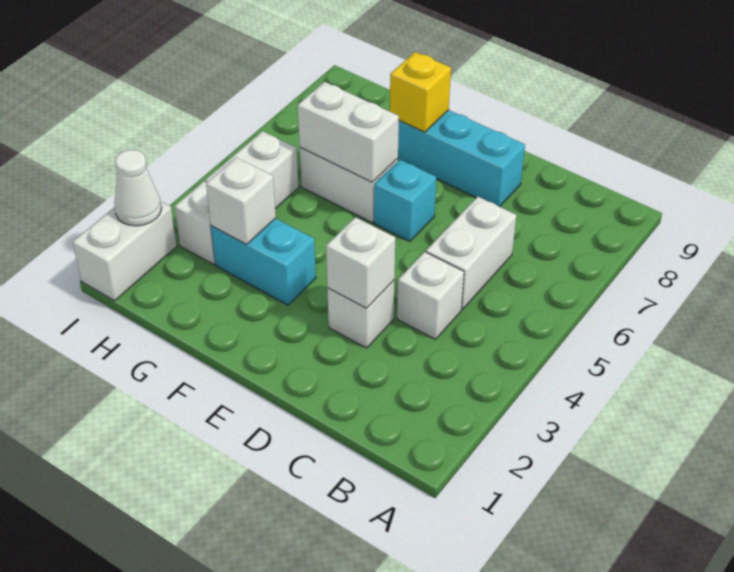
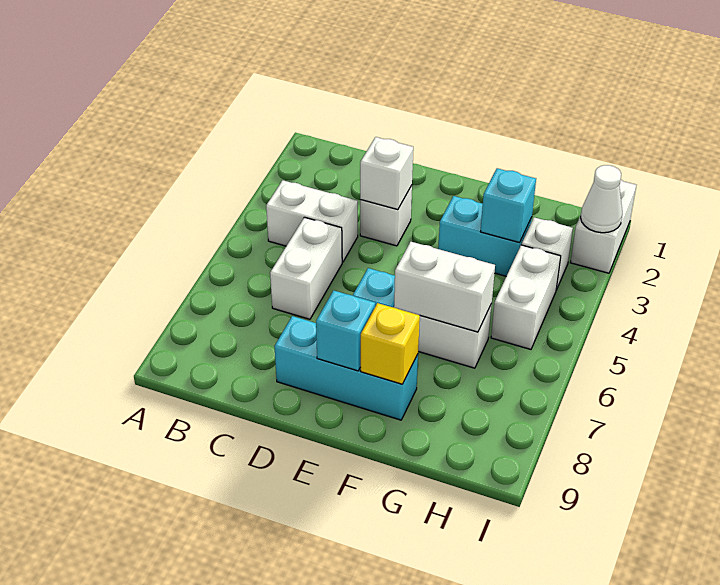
white 1x1 brick [397,252,464,339] -> white 1x2 brick [266,180,358,262]
none -> cyan 1x1 brick [316,290,375,371]
white 1x1 brick [206,157,276,244] -> cyan 1x1 brick [480,168,536,243]

